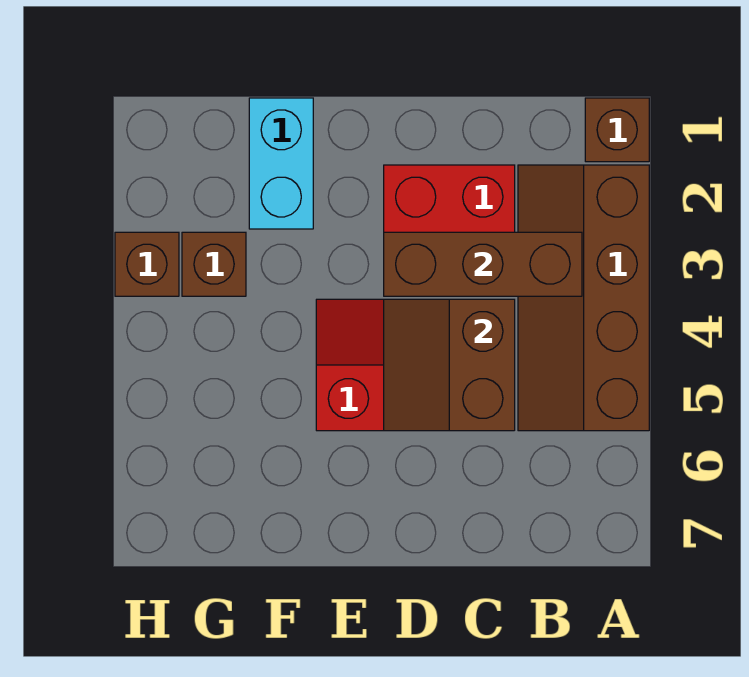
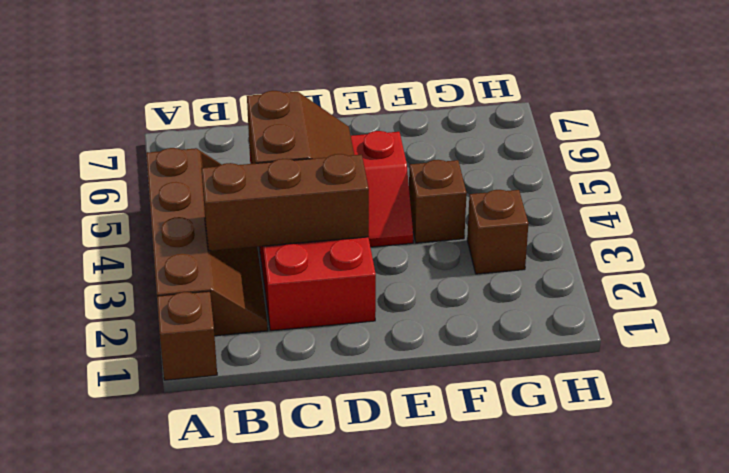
cyan 1x2 brick [249,98,313,229] -> none
brown 1x1 brick [115,232,179,296] -> brown 1x1 brick moved to [409,160,467,243]

